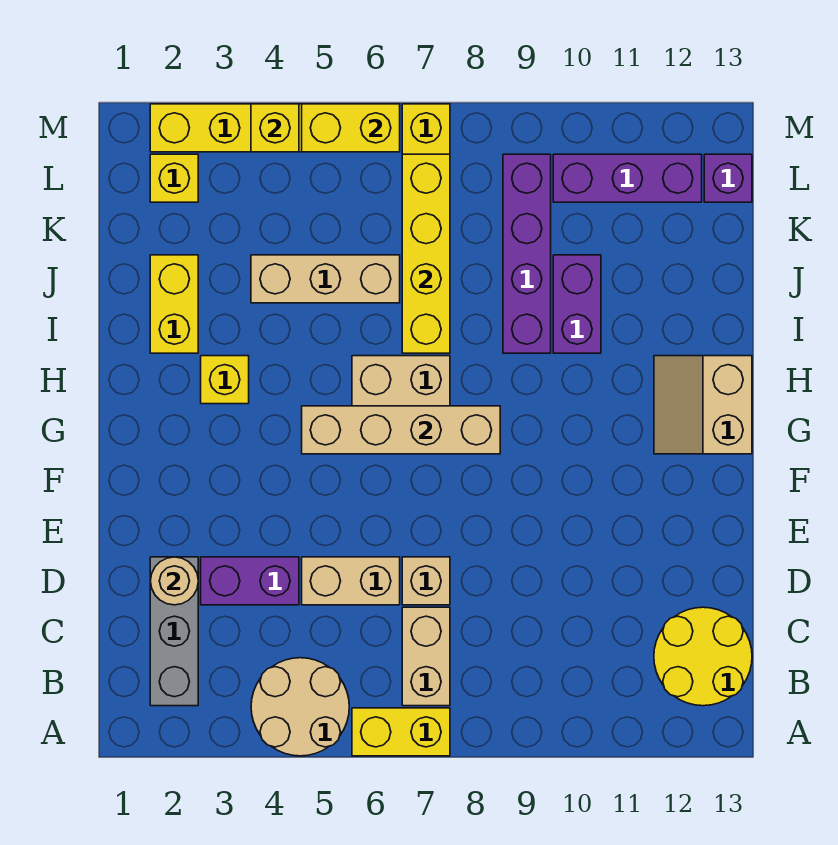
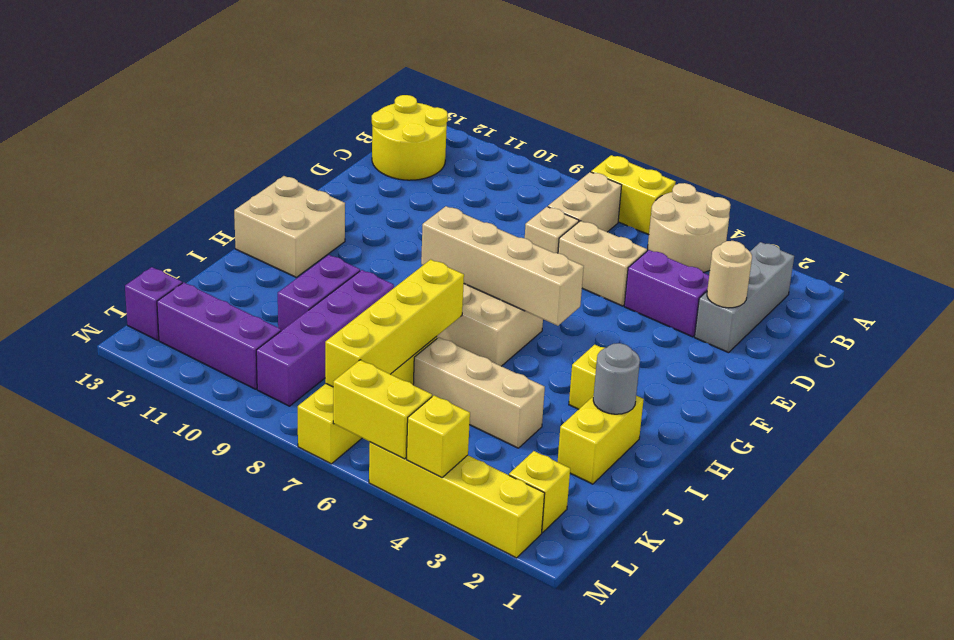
tan 2x2 slope [654,356,752,454] -> tan 2x2 brick [234,176,345,277]
none -> grey 1x1 round brick [593,343,640,414]

